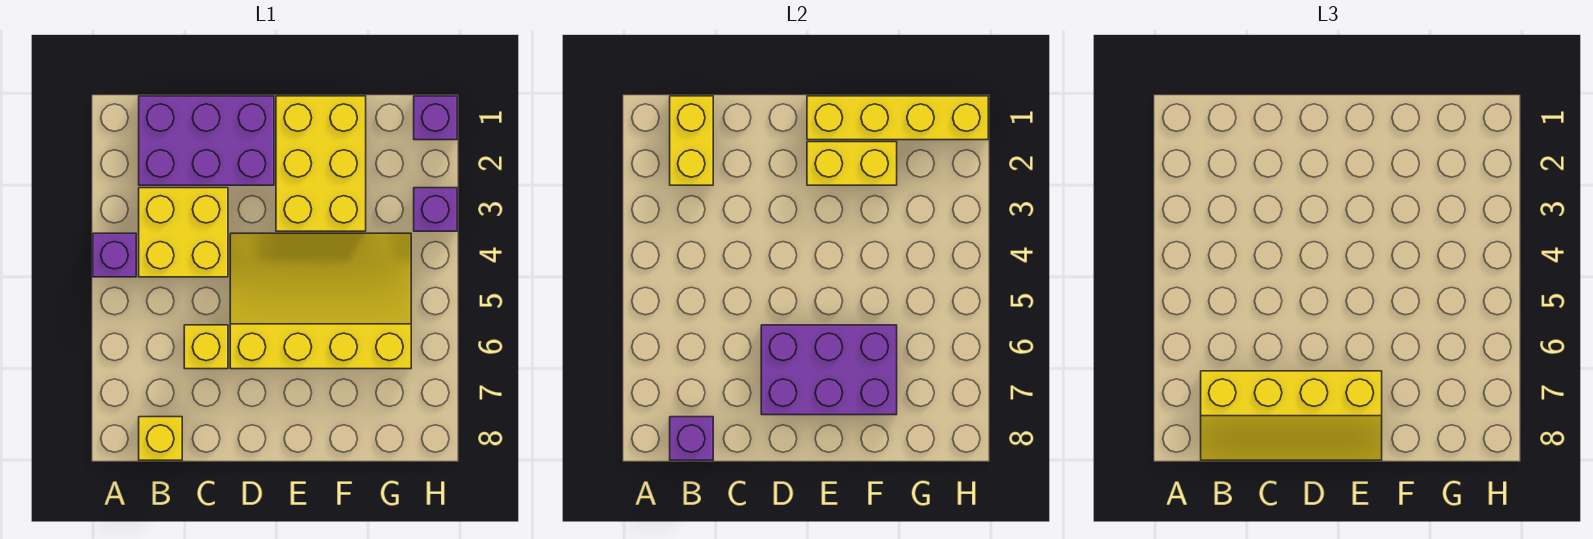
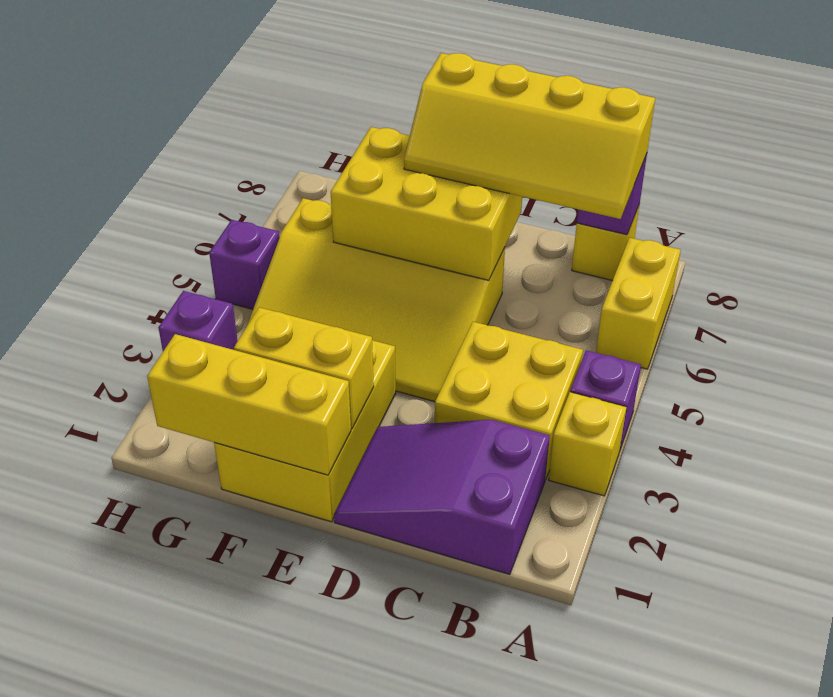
purple 2x3 brick [139,96,274,185] -> purple 2x3 slope [334,420,550,575]
yellow 1x2 brick [670,96,713,185] -> yellow 1x2 brick moved to [596,238,681,369]
yellow 2x4 slope [1201,371,1382,460] -> yellow 2x4 slope turned to [404,53,655,219]
yellow 1x1 brick [184,325,228,369] -> yellow 1x1 brick moved to [549,392,626,496]
purple 2x3 brick [761,325,897,415] -> yellow 2x3 brick [331,127,522,280]
yellow 1x4 brick [807,96,988,140] -> yellow 1x3 brick [147,334,351,475]
purple 1x1 brick [414,96,457,140] -> purple 1x1 brick moved to [209,220,280,309]

